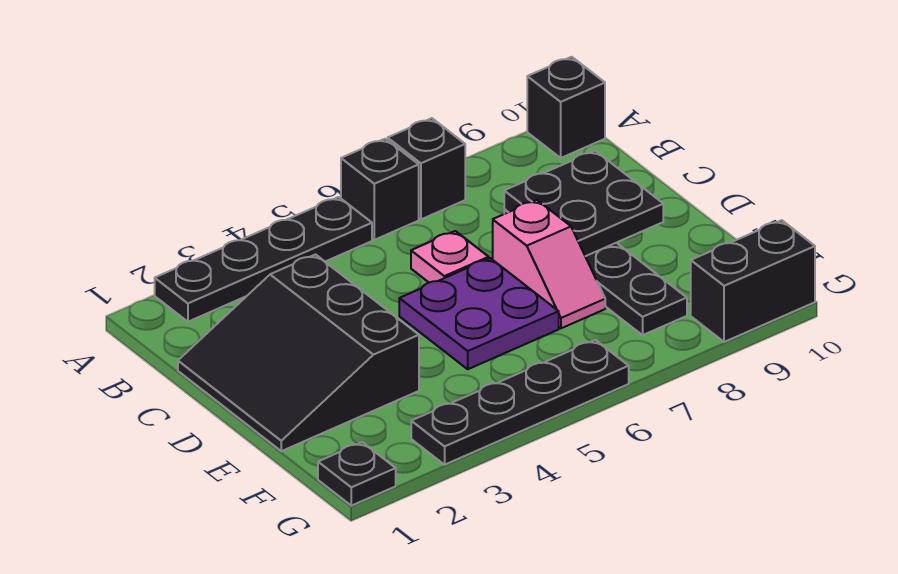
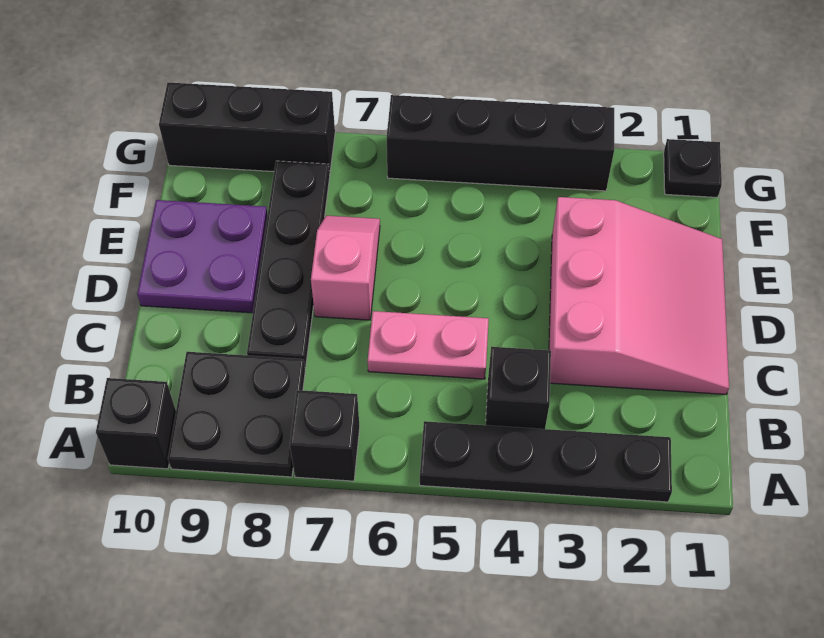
black 1x1 brick [341,139,419,240] -> black 1x1 brick moved to [486,347,551,429]
black 3x3 slope [178,255,419,451] -> pink 3x3 slope [549,197,729,394]
pink 1x1 plate [411,231,489,283] -> pink 1x2 plate [368,311,489,379]
black 2x2 plate [504,151,663,256] -> black 2x2 plate moved to [168,352,305,477]
purple 2x2 plate [399,258,559,369] -> purple 2x2 plate moved to [137,200,268,313]
black 1x4 plate [411,340,629,465] -> black 1x4 brick [387,95,614,191]
black 1x2 brick [691,220,815,342] -> black 1x3 brick [159,83,335,175]

